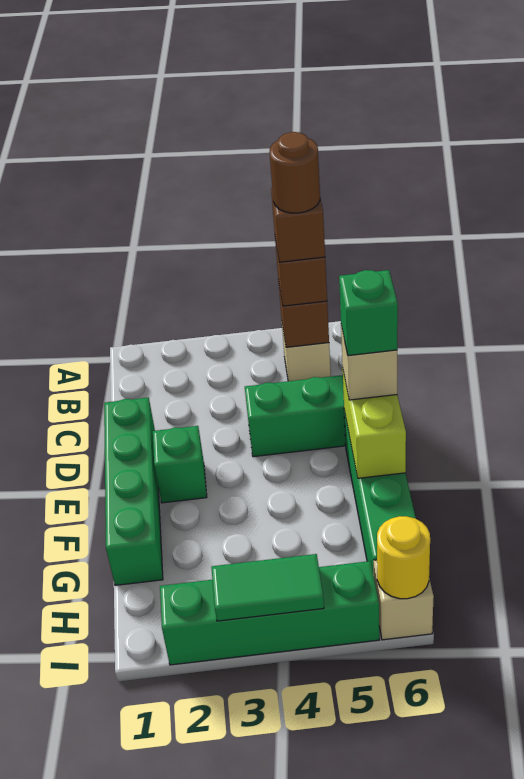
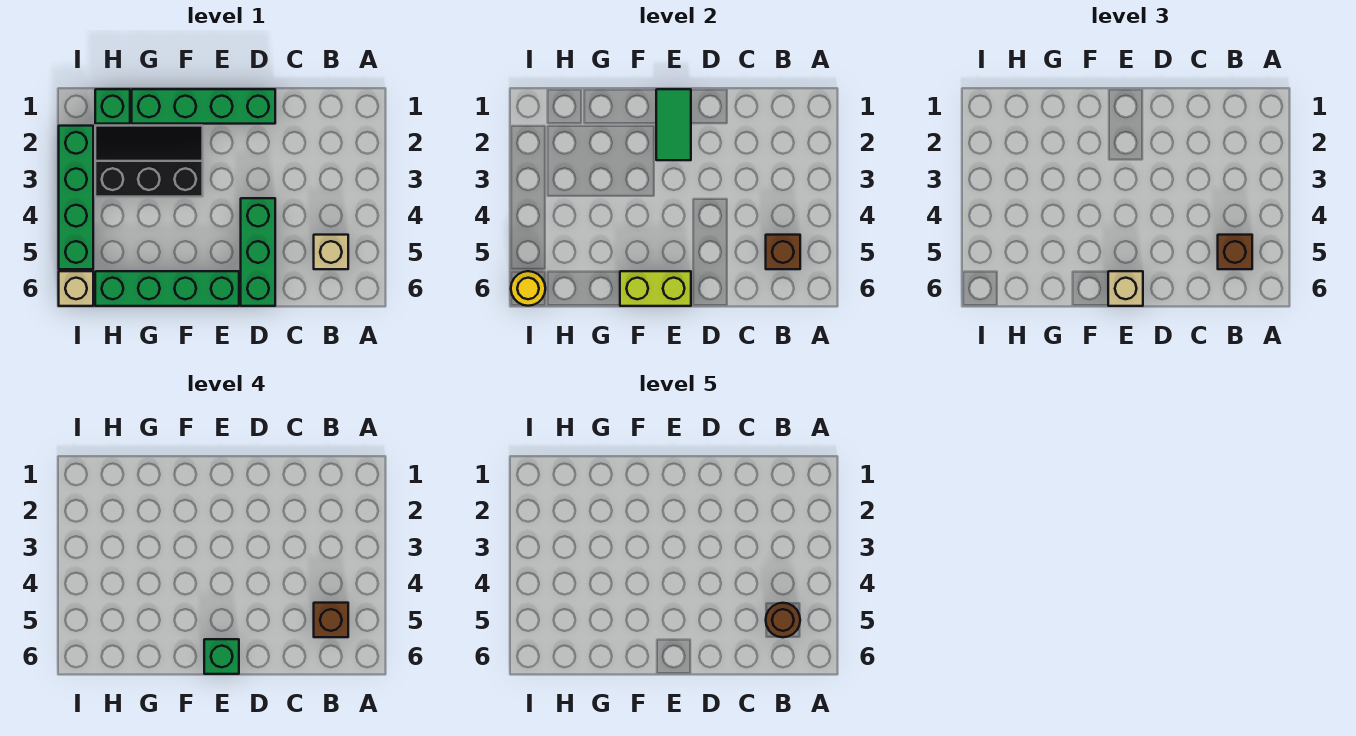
green 1x1 brick [153,426,207,503] -> green 1x1 brick moved to [95,89,130,124]
none -> black 2x3 slope [95,126,203,197]
green 1x2 tile [211,554,324,621] -> green 1x2 tile moved to [656,89,691,160]

